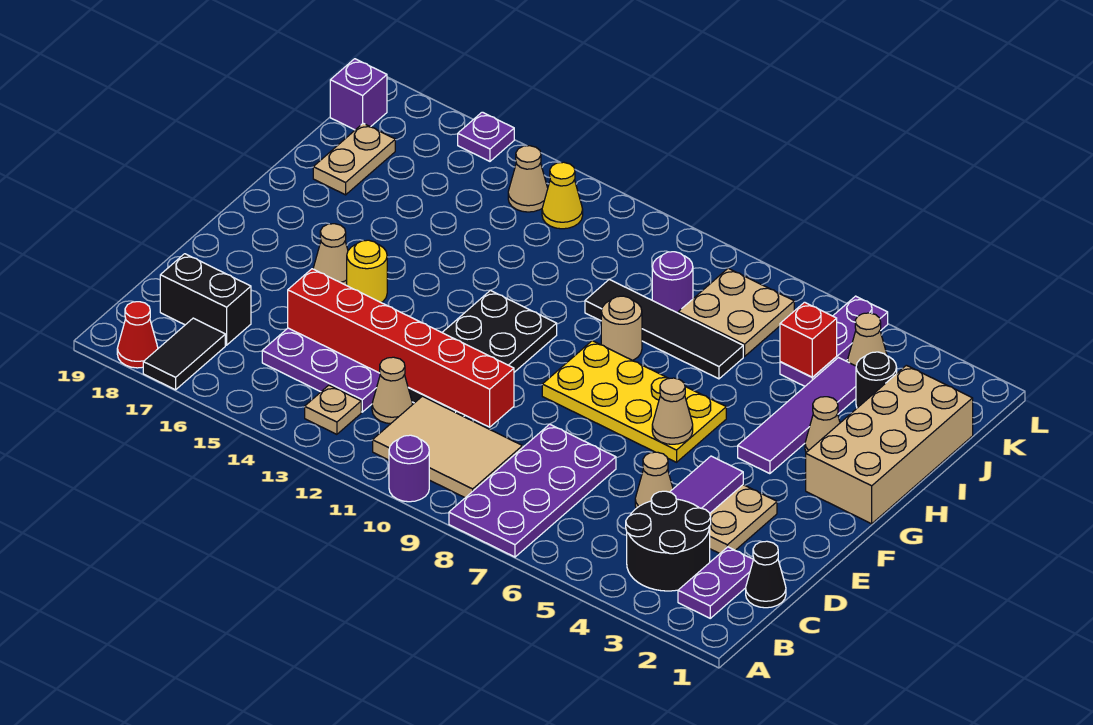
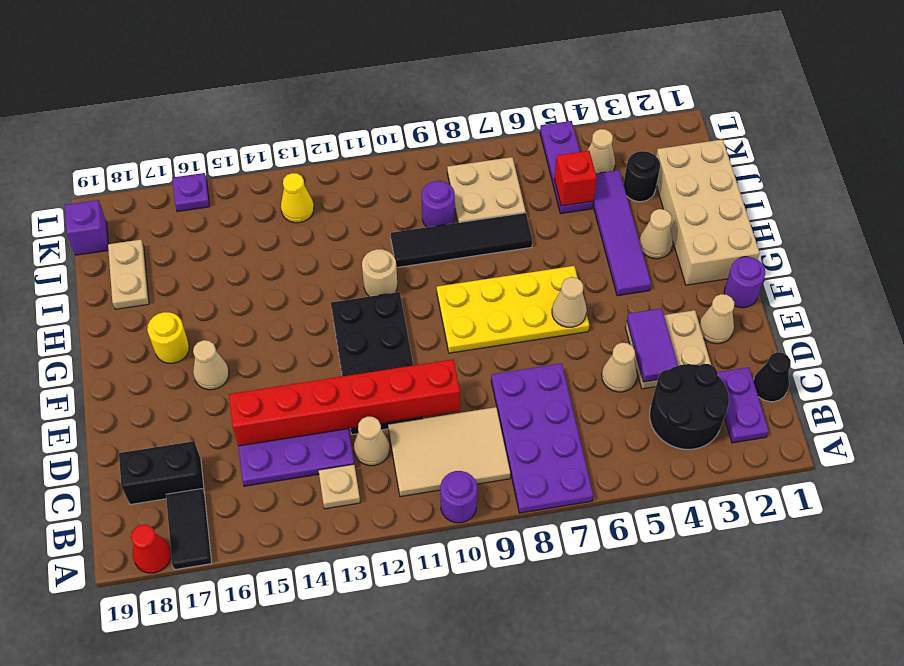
none -> purple 1x1 round brick [724,257,765,308]
yellow 1x1 round brick [347,240,387,302] -> yellow 1x1 round brick moved to [147,312,189,363]
tan 1x1 round brick [601,296,642,360] -> tan 1x1 round brick moved to [362,249,397,297]
tan 1x1 cone [508,146,548,212] -> tan 1x1 cone moved to [699,294,734,344]

